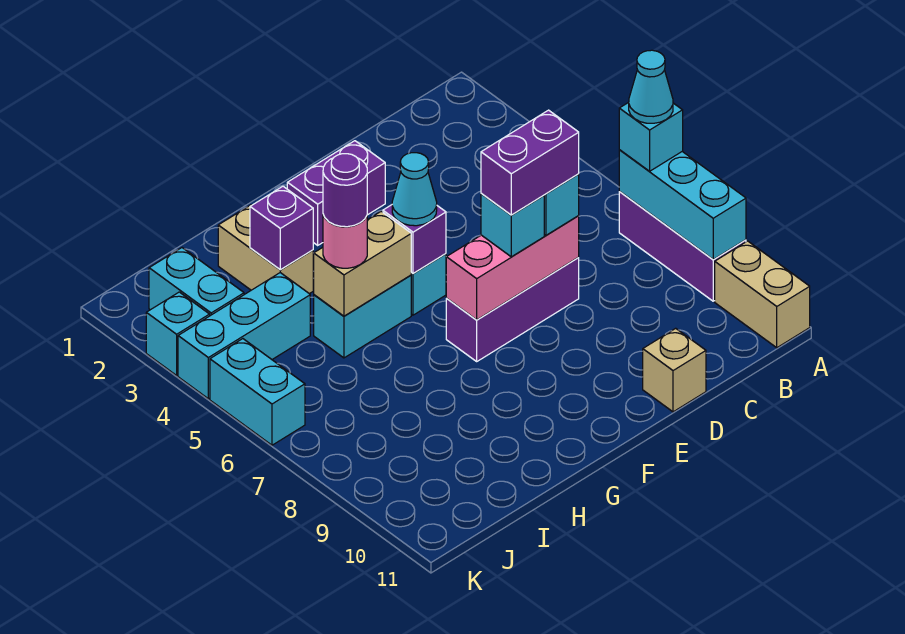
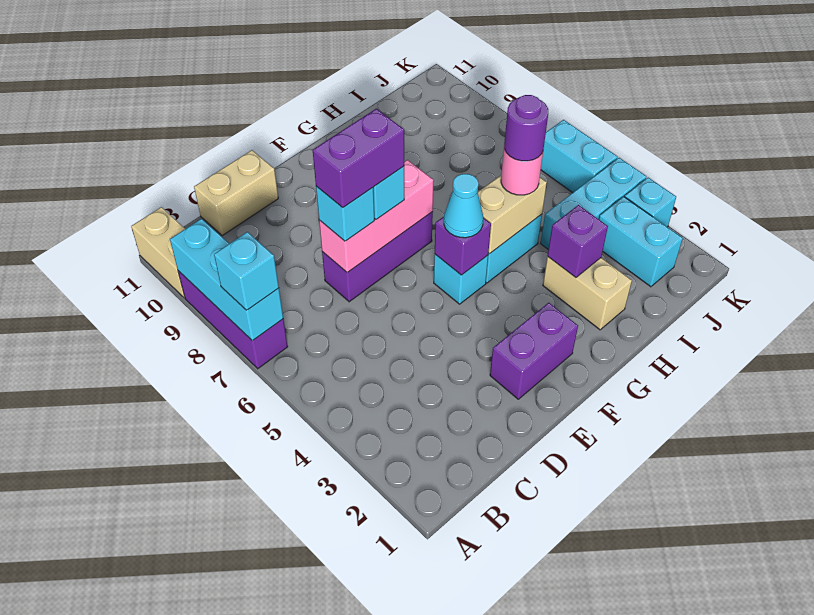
cyan 1x1 cone [629,50,673,123] -> none
tan 1x1 brick [643,328,706,412] -> tan 1x2 brick [194,150,278,236]

